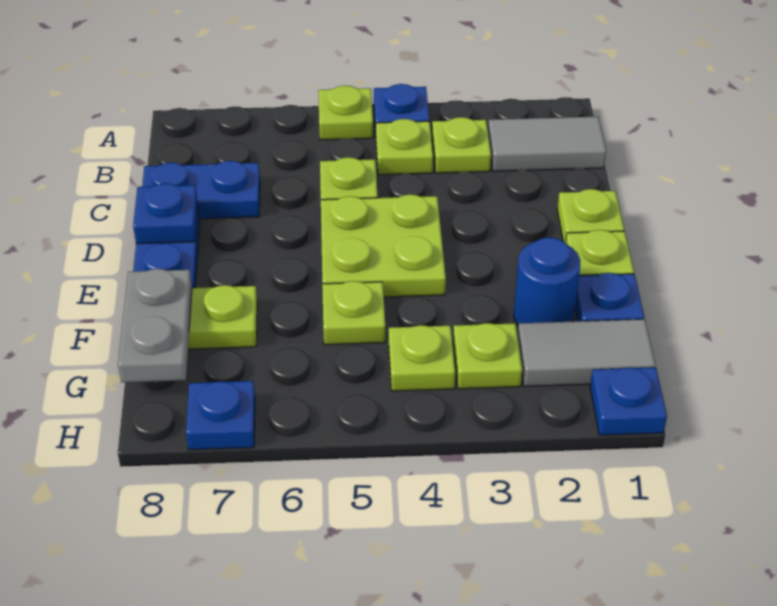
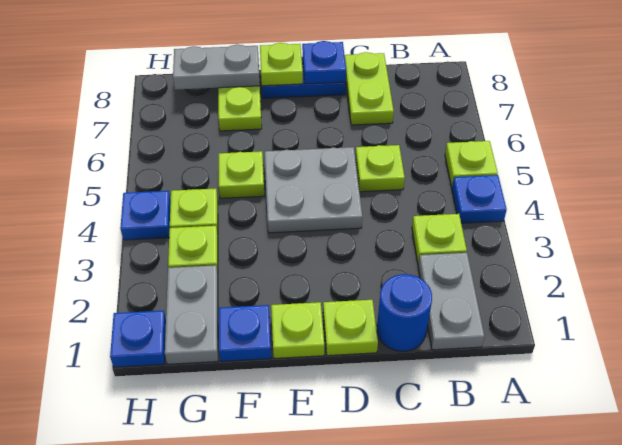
grey 1x2 tile [488,117,606,171] -> grey 1x2 plate [418,253,484,350]
lime 1x1 plate [376,119,433,175] -> lime 1x1 plate moved to [260,43,303,86]
blue 1x2 plate [142,161,260,219] -> lime 1x2 plate [345,52,394,125]
lime 2x2 plate [321,194,446,297] -> grey 2x2 plate [265,147,362,233]
blue 1x1 round brick [514,238,580,325] -> blue 1x1 round brick moved to [377,274,432,351]
grey 1x2 tile [518,319,655,387] -> grey 1x2 plate [165,265,218,364]
blue 1x1 plate [186,381,255,450] -> blue 1x1 plate moved to [120,191,171,240]

